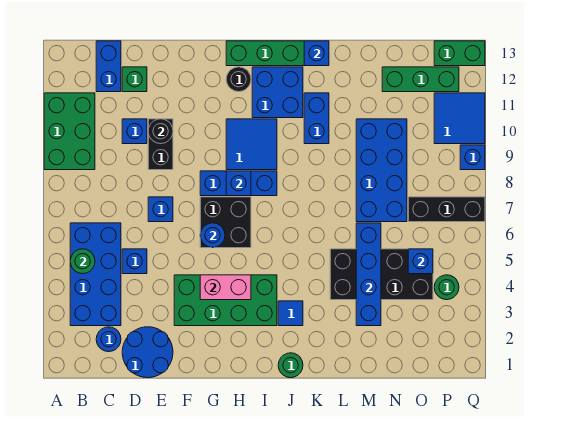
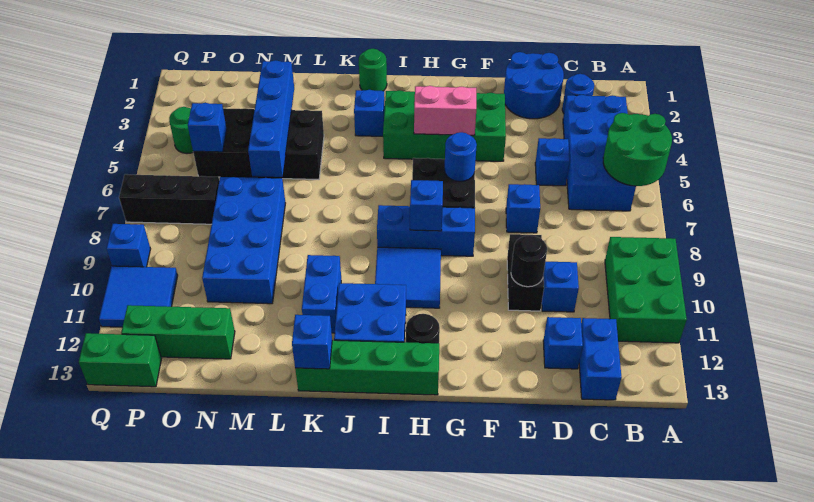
green 1x1 round brick [70,249,95,274] -> green 2x2 round brick [603,113,672,186]
green 1x1 brick [122,67,147,92] -> blue 1x1 brick [543,317,583,369]
blue 1x1 tile [278,301,303,326] -> blue 1x1 brick [354,90,385,136]

